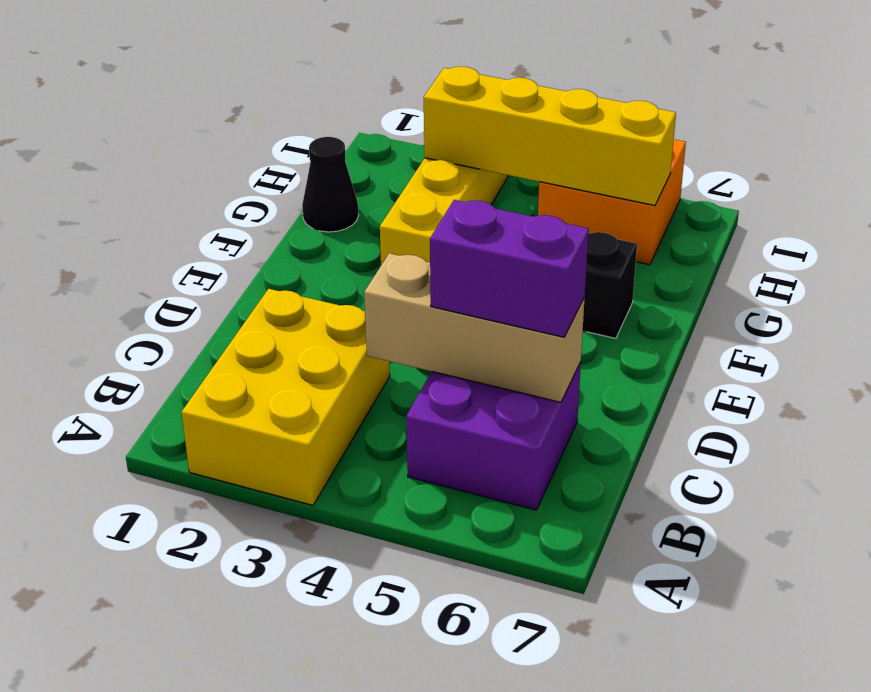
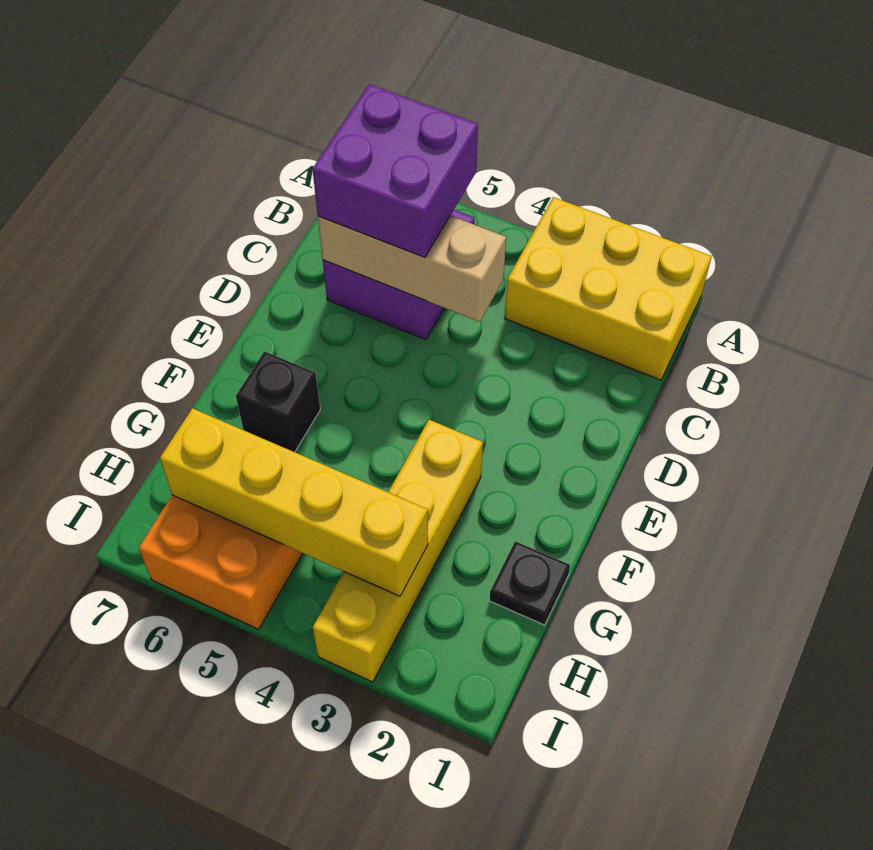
yellow 2x3 brick [181,289,390,505] -> yellow 2x3 brick turned to [505,197,712,380]
purple 1x2 brick [430,200,589,337] -> purple 2x2 brick [313,84,478,257]
black 1x1 cone [302,137,359,232] -> black 1x1 plate [489,541,570,625]

